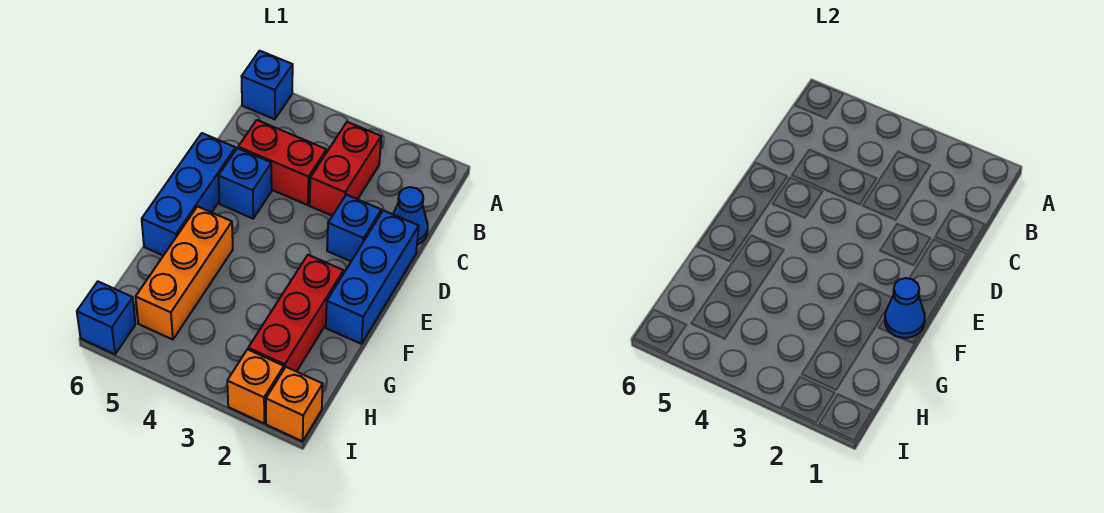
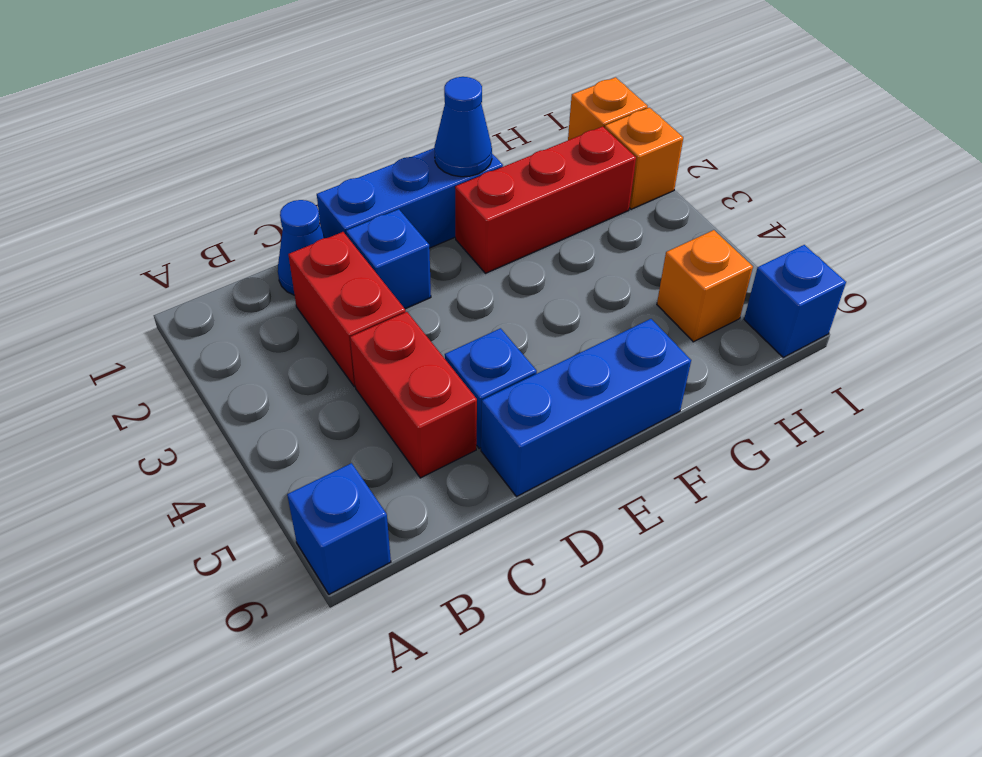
red 1x2 brick [310,122,381,216] -> red 1x2 brick turned to [288,232,406,386]
orange 1x3 brick [136,206,233,340] -> orange 1x1 brick [657,230,753,342]

